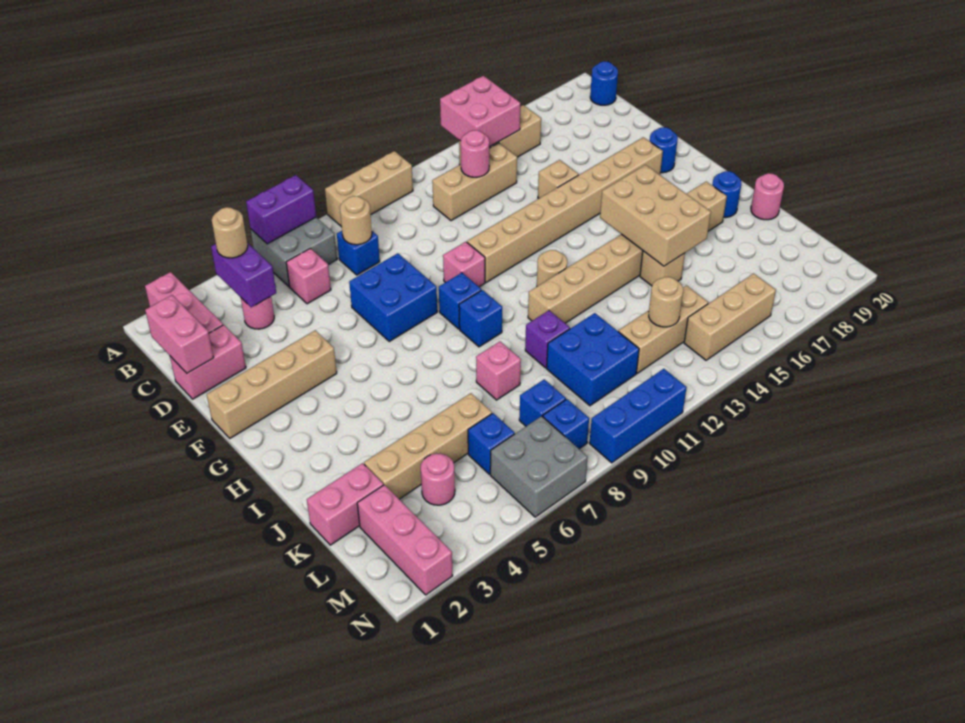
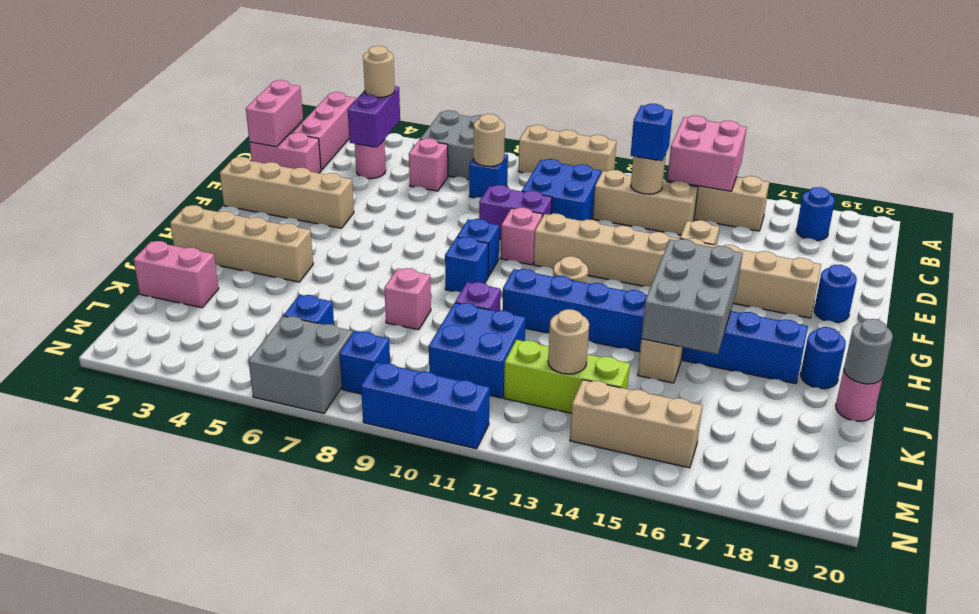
purple 1x2 brick [246,175,316,244] -> purple 1x2 brick moved to [479,185,552,239]
blue 1x1 round brick [590,61,618,105] -> blue 1x1 round brick moved to [796,187,835,241]
pink 1x1 round brick [461,130,489,177] -> tan 1x1 round brick [631,155,666,194]
blue 2x2 brick [349,253,437,341] -> blue 2x2 brick moved to [522,159,601,221]
tan 2x3 brick [600,165,711,266] -> grey 2x3 brick [641,239,743,354]
tan 1x8 brick [528,182,727,323] -> blue 1x8 brick [502,269,808,384]
none -> grey 1x1 round brick [844,319,893,384]
tan 1x4 brick [364,393,492,499] -> tan 1x4 brick moved to [170,205,313,282]
pink 1x3 brick [357,485,453,595] -> none
pink 1x1 round brick [421,454,455,505] -> none
blue 1x1 brick [519,379,566,426] -> blue 1x1 brick moved to [631,104,673,161]
tan 1x3 brick [618,286,708,373] -> lime 1x3 brick [504,340,630,413]

